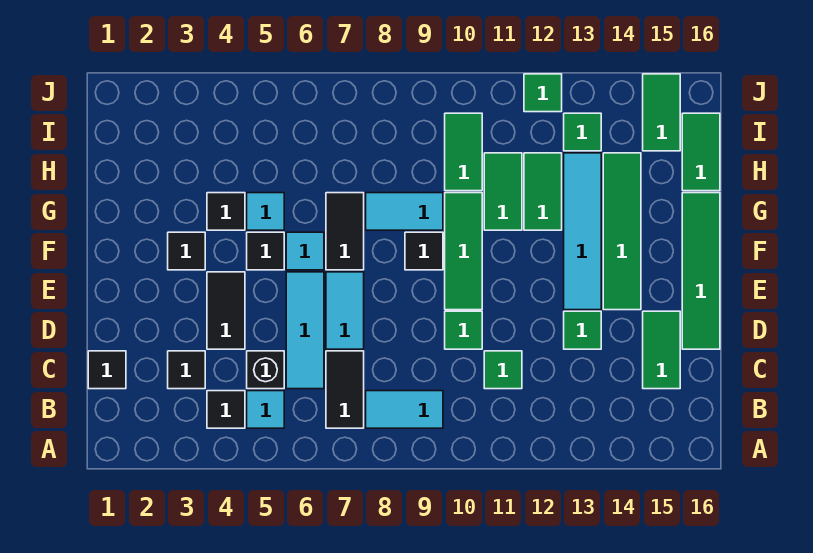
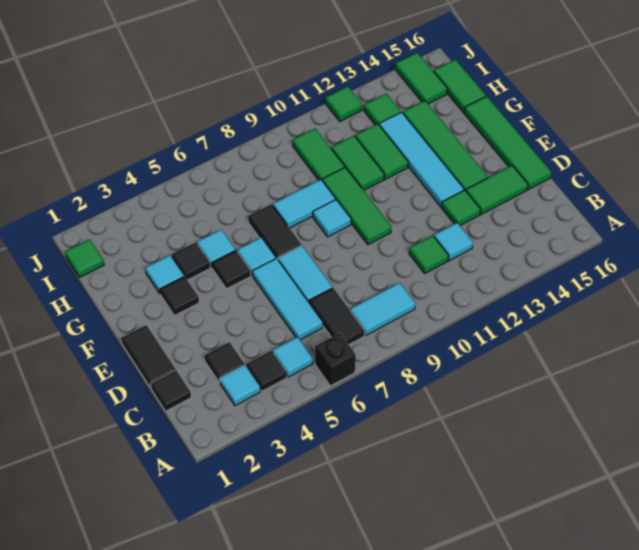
none -> cyan 1x1 tile [220,365,260,406]
black 1x1 brick [247,351,284,389] -> black 1x1 brick moved to [315,333,356,386]
none -> cyan 1x1 tile [434,223,473,261]
green 1x2 tile [643,311,680,389] -> green 1x2 tile turned to [466,166,528,215]
black 1x2 tile [207,272,245,349] -> black 1x2 tile moved to [121,325,175,388]
green 1x1 tile [445,311,482,349] -> green 1x1 tile moved to [65,239,104,278]
black 1x1 tile [405,232,443,270] -> cyan 1x1 tile [313,200,351,237]
none -> cyan 1x1 tile [145,255,184,293]

